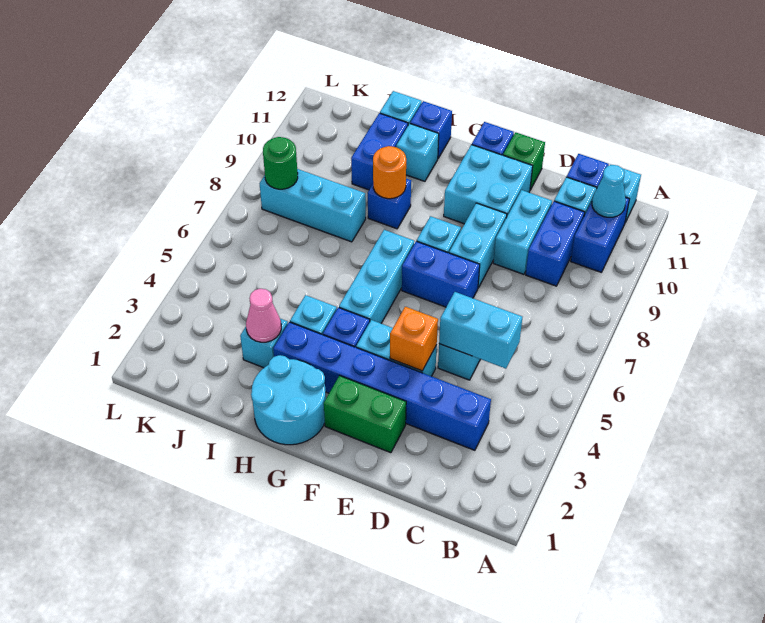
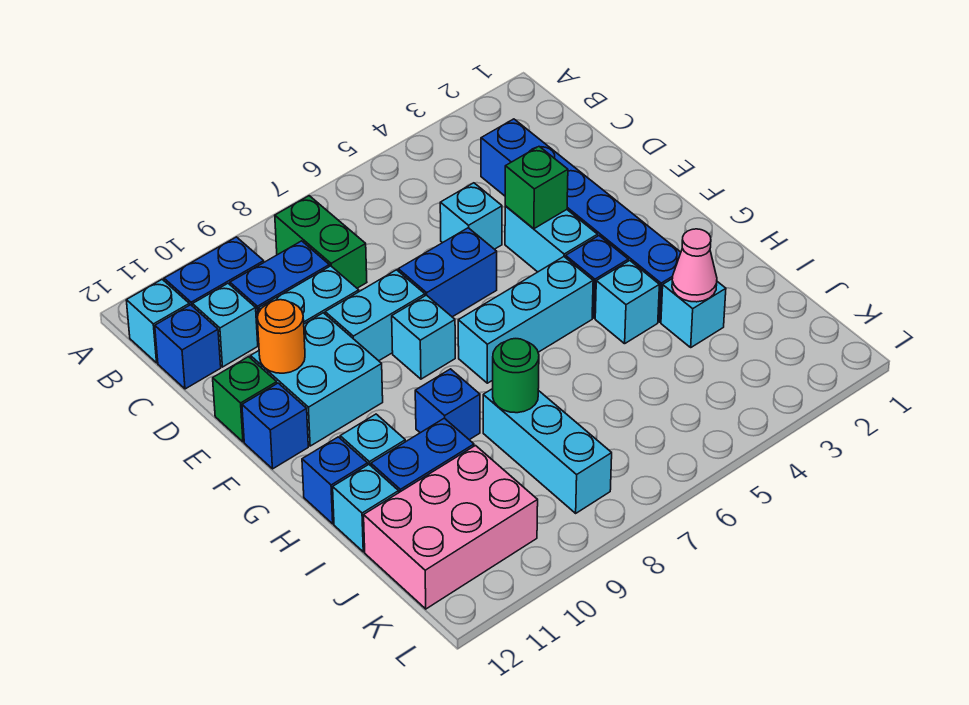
cyan 1x1 cone [592,165,626,217] -> none
cyan 1x2 brick [439,292,522,369] -> none
green 1x2 brick [324,376,406,453] -> green 1x2 brick moved to [275,196,367,288]
orange 1x1 brick [390,307,438,371] -> green 1x1 brick [505,147,568,229]
blue 1x2 brick [402,241,480,307] -> blue 1x2 brick turned to [398,228,497,317]
cyan 2x2 round brick [251,355,326,445] -> none
orange 1x1 round brick [373,146,406,199] -> orange 1x1 round brick moved to [257,300,305,373]
none -> pink 2x3 brick [364,446,538,609]
green 1x1 round brick [263,137,298,189] -> green 1x1 round brick moved to [493,339,539,413]

